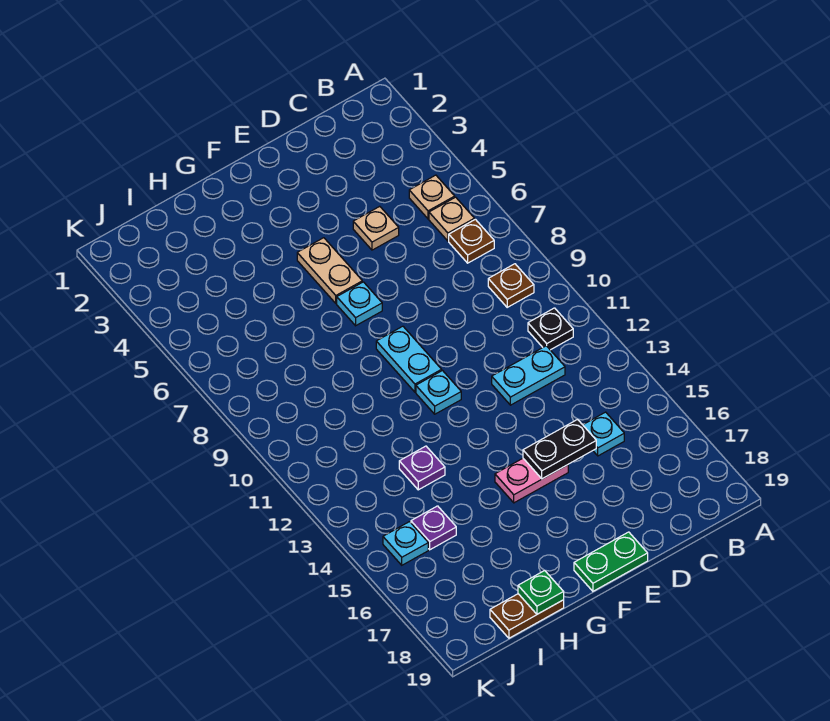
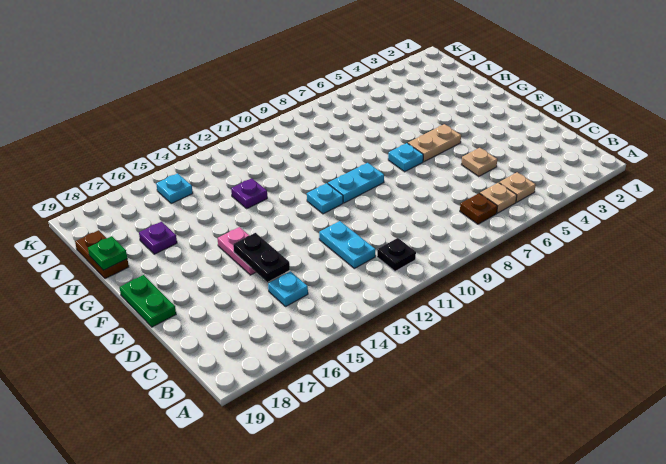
brown 1x1 plate [488,264,534,307] -> none
purple 1x1 plate [411,506,456,550] -> purple 1x1 plate moved to [139,222,177,254]

